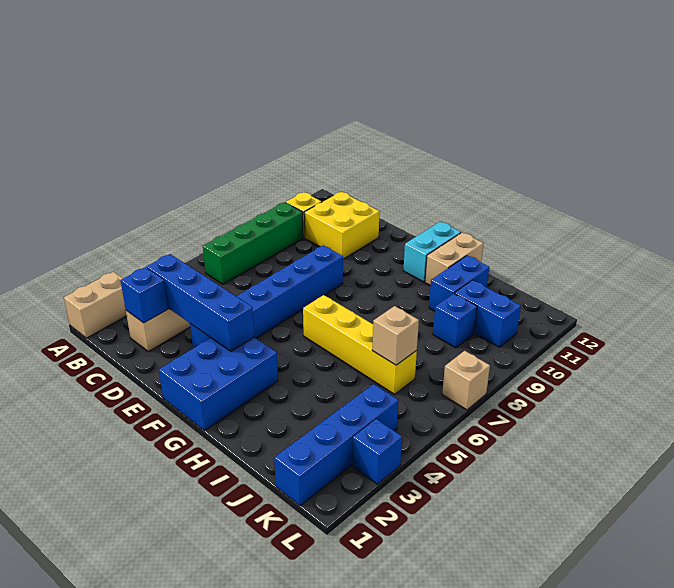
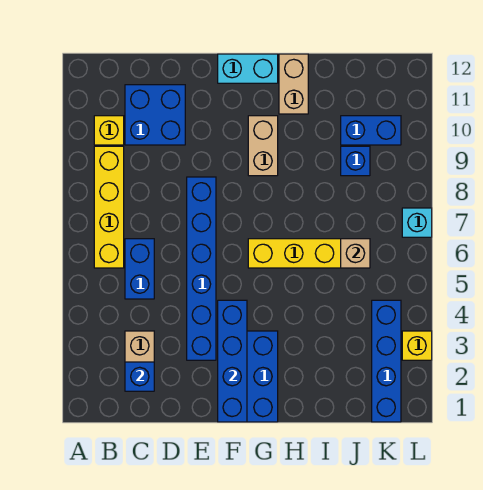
tan 1x2 brick [64,272,127,338] -> tan 1x2 brick moved to [248,116,278,176]
green 1x4 brick [203,202,303,284] -> yellow 1x4 brick [94,146,124,268]
blue 1x4 brick [147,254,254,351] -> blue 1x4 brick turned to [218,300,247,422]
yellow 2x2 brick [304,192,379,259] -> blue 2x2 brick [125,85,185,145]
cyan 1x2 brick [403,222,461,282] -> cyan 1x2 brick turned to [218,54,278,83]
blue 1x2 brick [429,256,489,311] -> blue 1x2 brick moved to [125,239,154,299]
blue 1x1 brick [352,419,402,484] -> yellow 1x1 brick [402,331,432,360]
tan 1x1 brick [442,351,490,410] -> cyan 1x1 brick [402,208,432,237]

